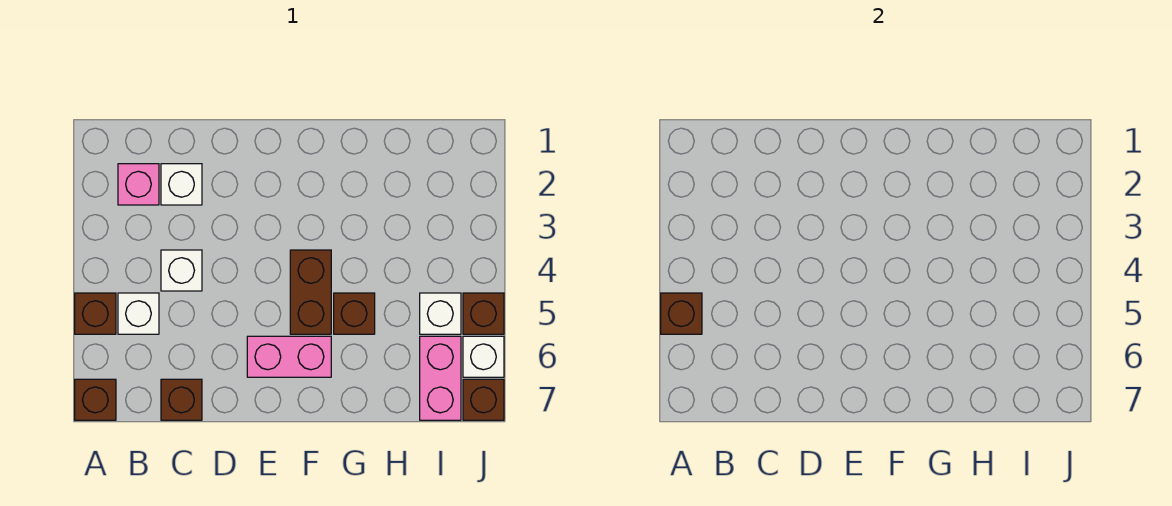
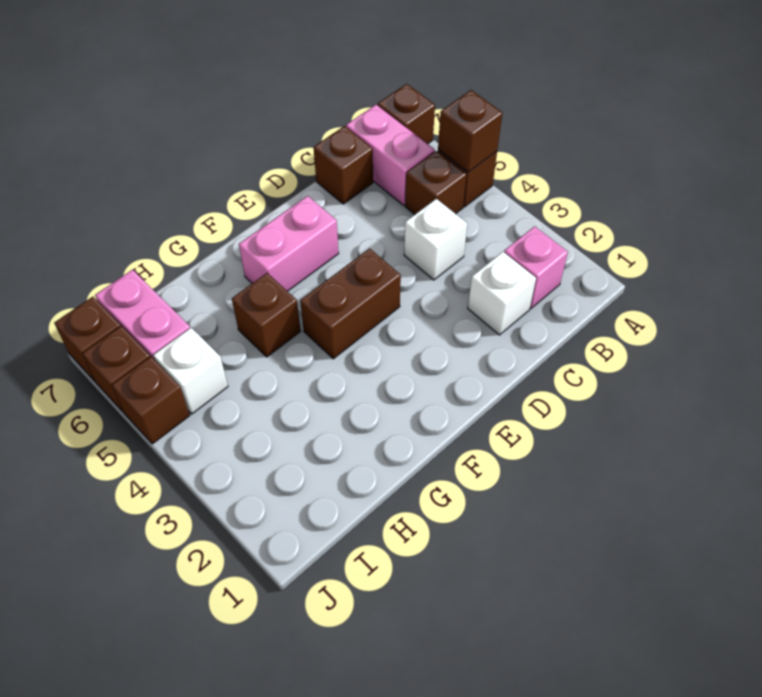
white 1x1 brick [118,293,159,334] -> brown 1x1 brick [405,151,466,214]
none -> pink 1x2 brick [346,105,435,205]
brown 1x2 brick [290,250,331,334] -> brown 1x2 brick turned to [300,248,401,359]
white 1x1 brick [463,336,504,377] -> brown 1x1 brick [83,326,150,412]

